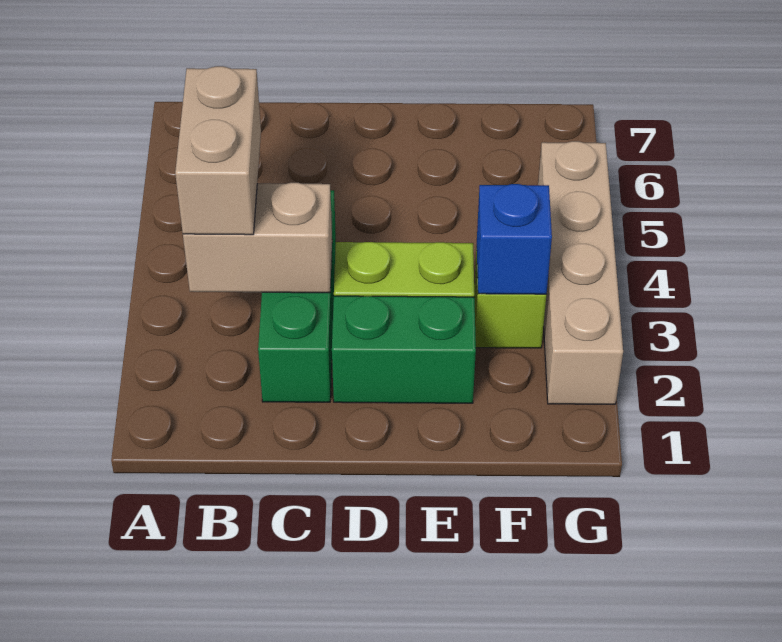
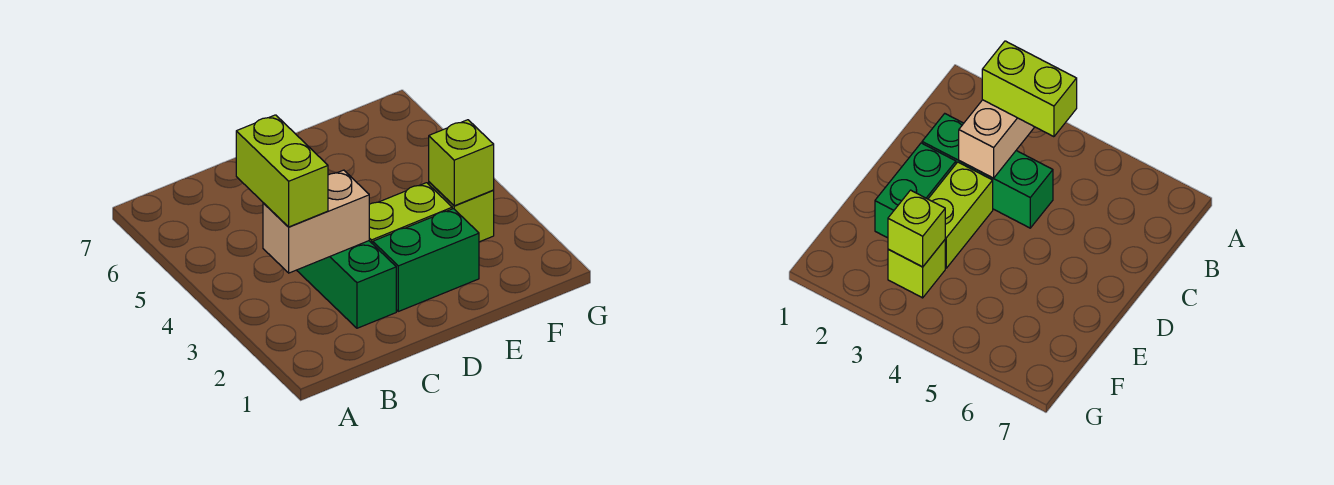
tan 1x2 brick [175,66,261,235] -> lime 1x2 brick [236,115,328,227]
blue 1x1 brick [477,184,552,294] -> lime 1x1 brick [429,120,494,206]
tan 1x4 brick [538,141,623,404] -> none

